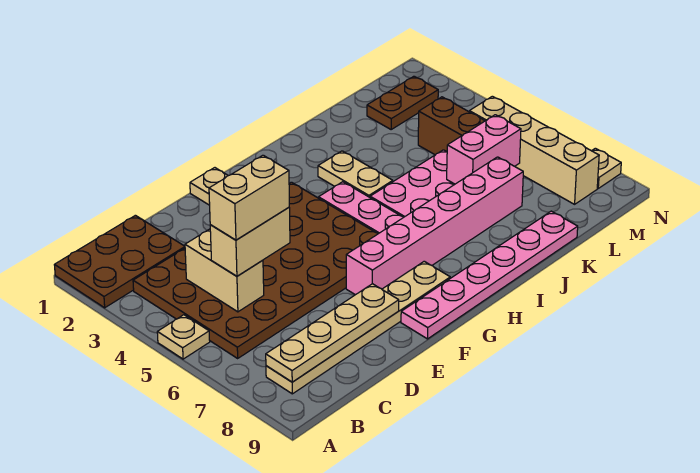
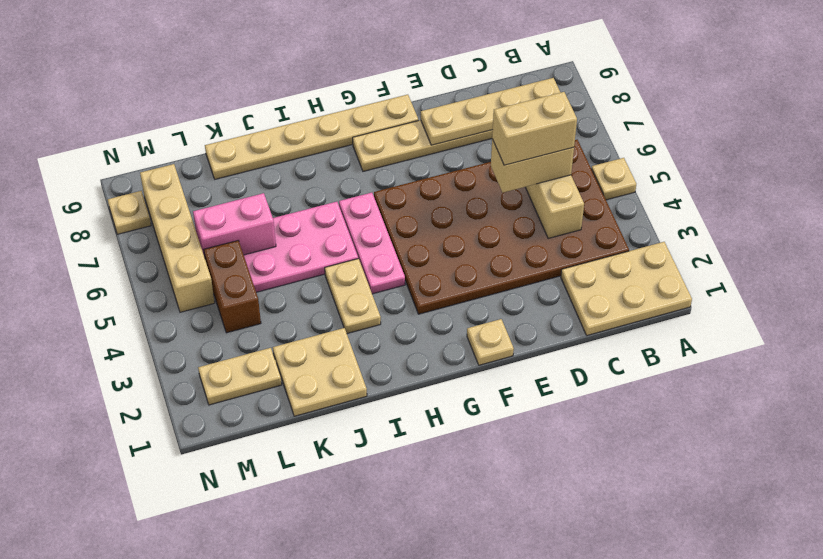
brown 2x3 plate [55,215,185,308] -> tan 2x3 plate [561,242,692,335]
pink 1x6 brick [346,157,523,295] -> none
pink 1x6 plate [401,211,578,339] -> tan 1x6 plate [205,95,418,179]
none -> tan 2x2 plate [273,328,367,416]
brown 1x2 plate [367,76,438,129] -> tan 1x2 plate [198,348,282,405]

